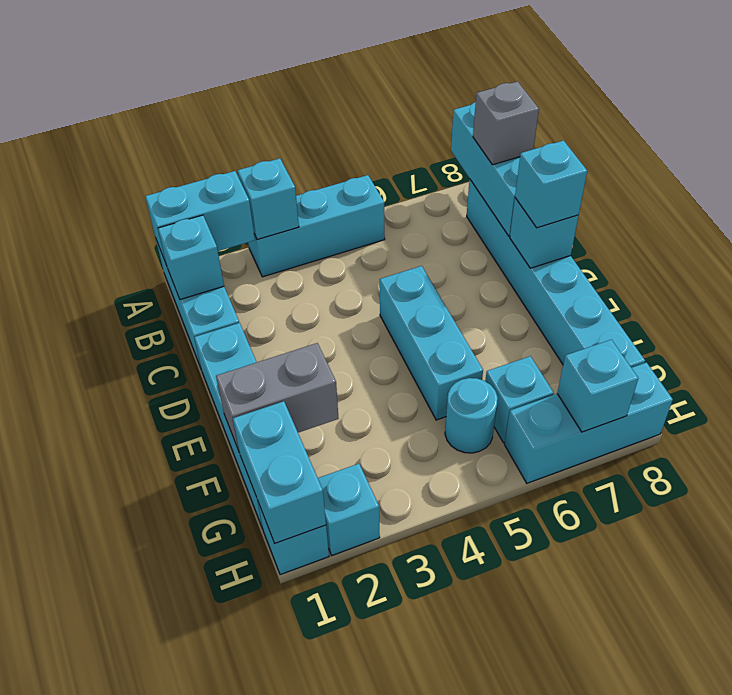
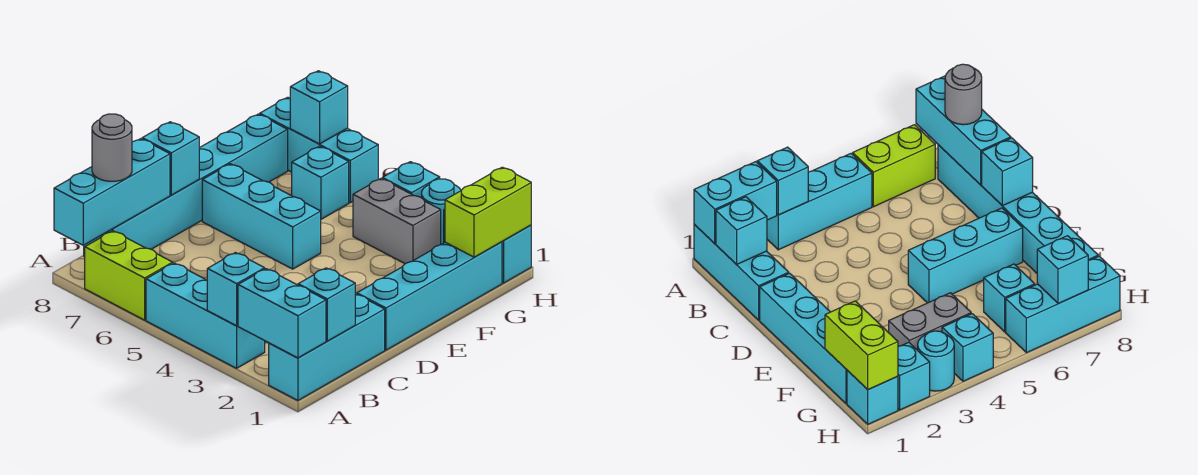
none -> lime 1x2 brick [85,231,173,320]
grey 1x1 brick [473,81,539,165] -> grey 1x1 round brick [92,114,132,181]
cyan 1x3 brick [380,266,483,420] -> cyan 1x3 brick turned to [202,164,321,269]
cyan 1x1 brick [515,140,587,228] -> cyan 1x1 brick moved to [382,162,440,198]
grey 1x2 brick [216,343,339,451] -> grey 1x2 brick moved to [353,179,441,264]
cyan 1x2 brick [233,401,326,543] -> lime 1x2 brick [445,167,531,257]
cyan 1x1 round brick [445,378,498,453] -> cyan 1x1 round brick moved to [422,179,461,245]

